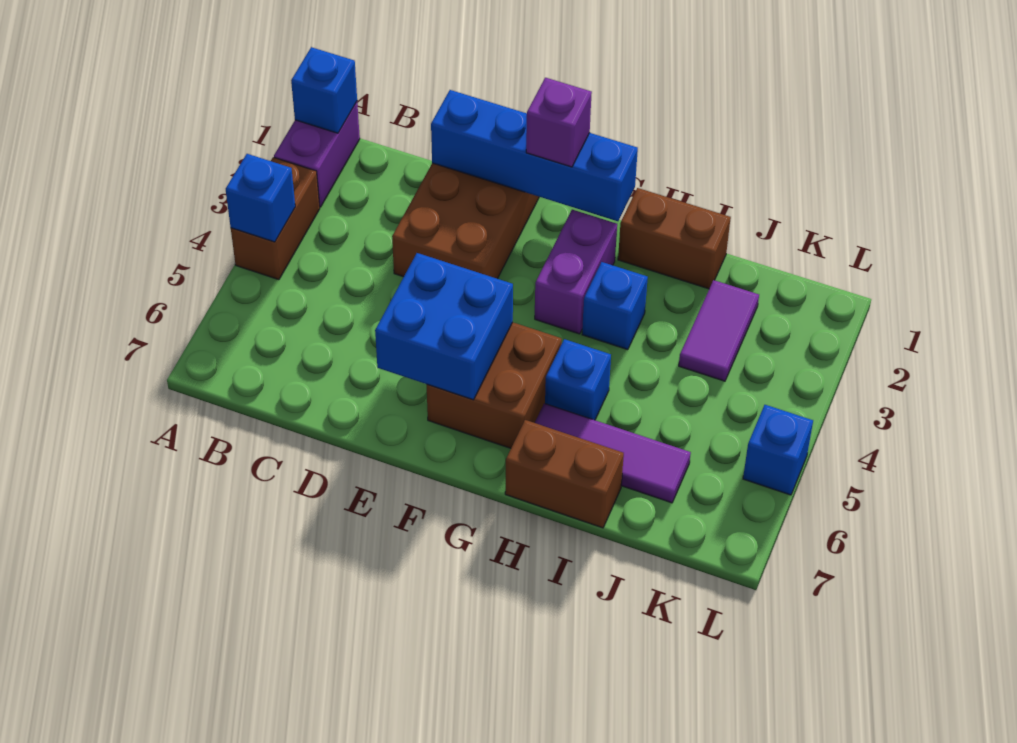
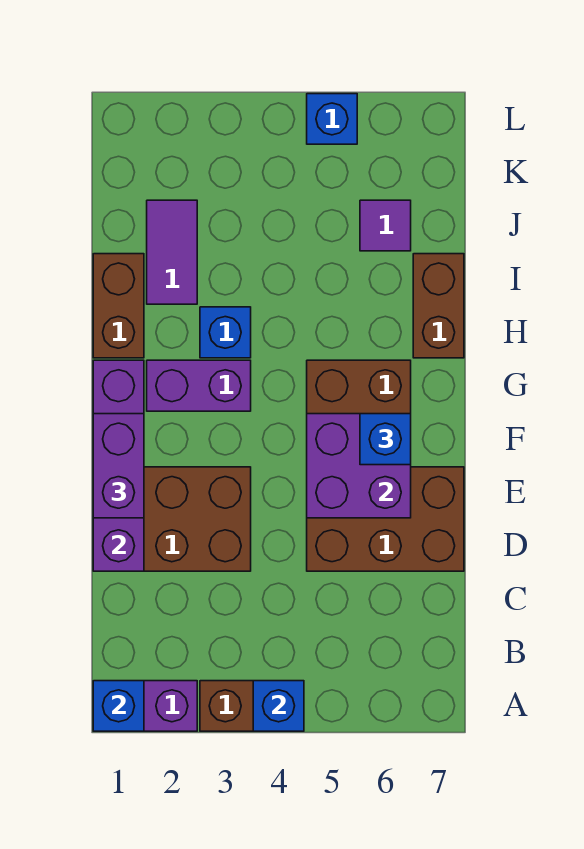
blue 1x4 brick [431,90,638,221] -> purple 1x4 brick [93,360,144,571]
none -> brown 2x3 brick [307,467,464,571]
blue 2x2 brick [375,253,513,400] -> purple 2x2 brick [307,414,411,518]
purple 1x1 brick [526,78,592,167] -> purple 1x2 brick [93,414,144,518]
blue 1x1 brick [545,339,611,420] -> blue 1x1 brick moved to [360,414,411,465]
purple 1x3 tile [535,403,691,503] -> purple 1x1 tile [360,200,411,251]
purple 1x2 tile [679,280,759,381] -> purple 1x2 tile turned to [147,200,197,304]

